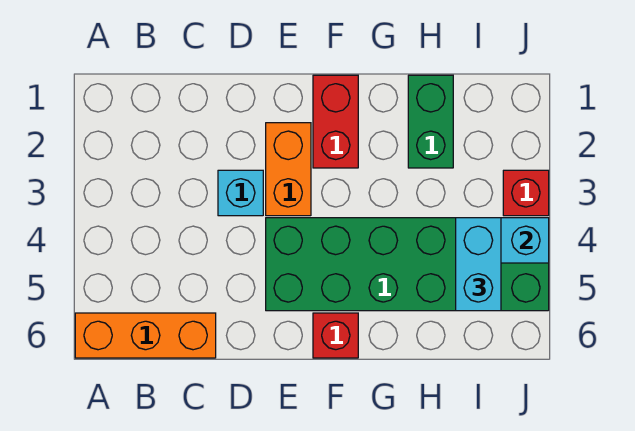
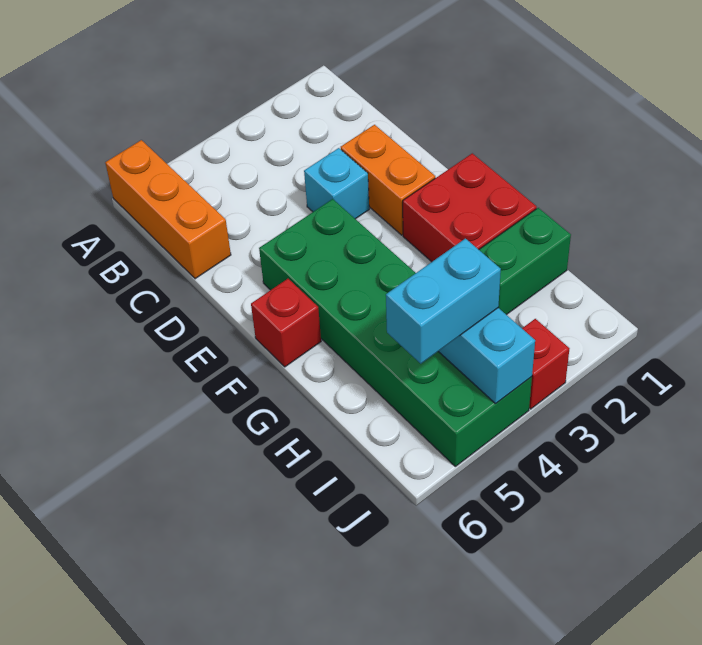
orange 1x2 brick [266,123,311,216] -> orange 1x2 brick turned to [341,125,435,235]
red 1x2 brick [313,75,358,168] -> red 2x2 brick [403,153,537,262]

